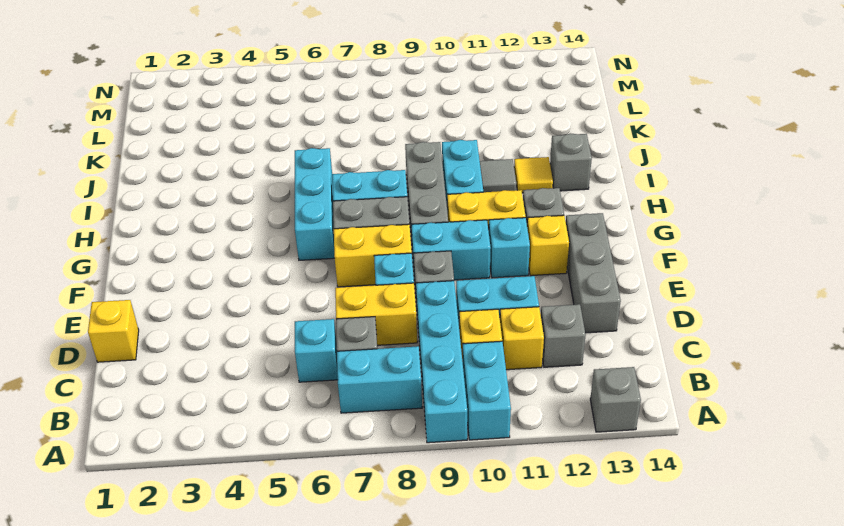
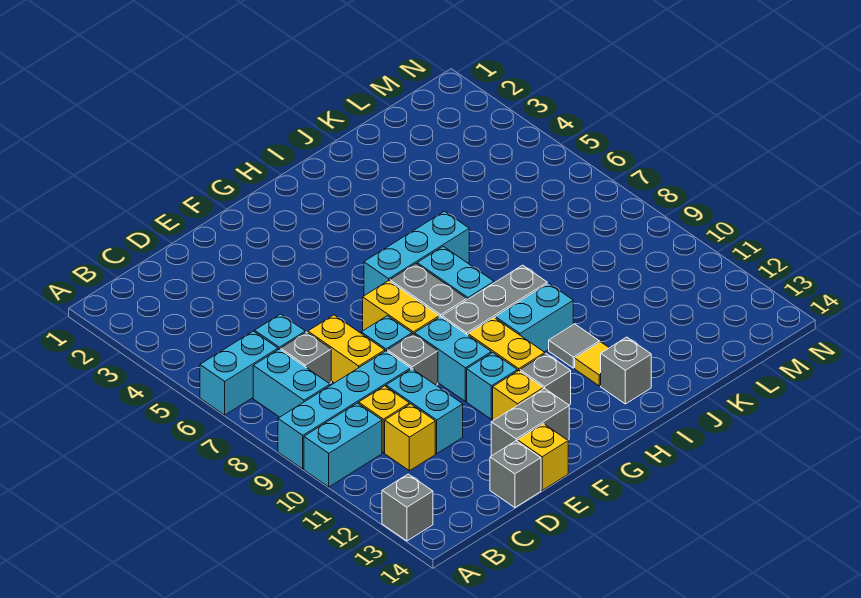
none -> cyan 1x2 brick [200,331,278,415]
grey 1x1 brick [541,304,586,367] -> grey 1x1 brick moved to [490,441,541,508]
yellow 1x1 brick [88,300,139,362] -> yellow 1x1 brick moved to [517,424,568,490]
grey 1x3 brick [566,213,621,333] -> grey 1x2 brick [491,389,569,456]

